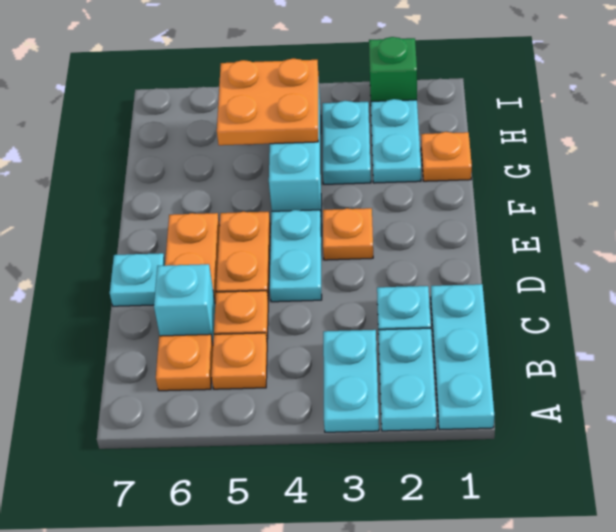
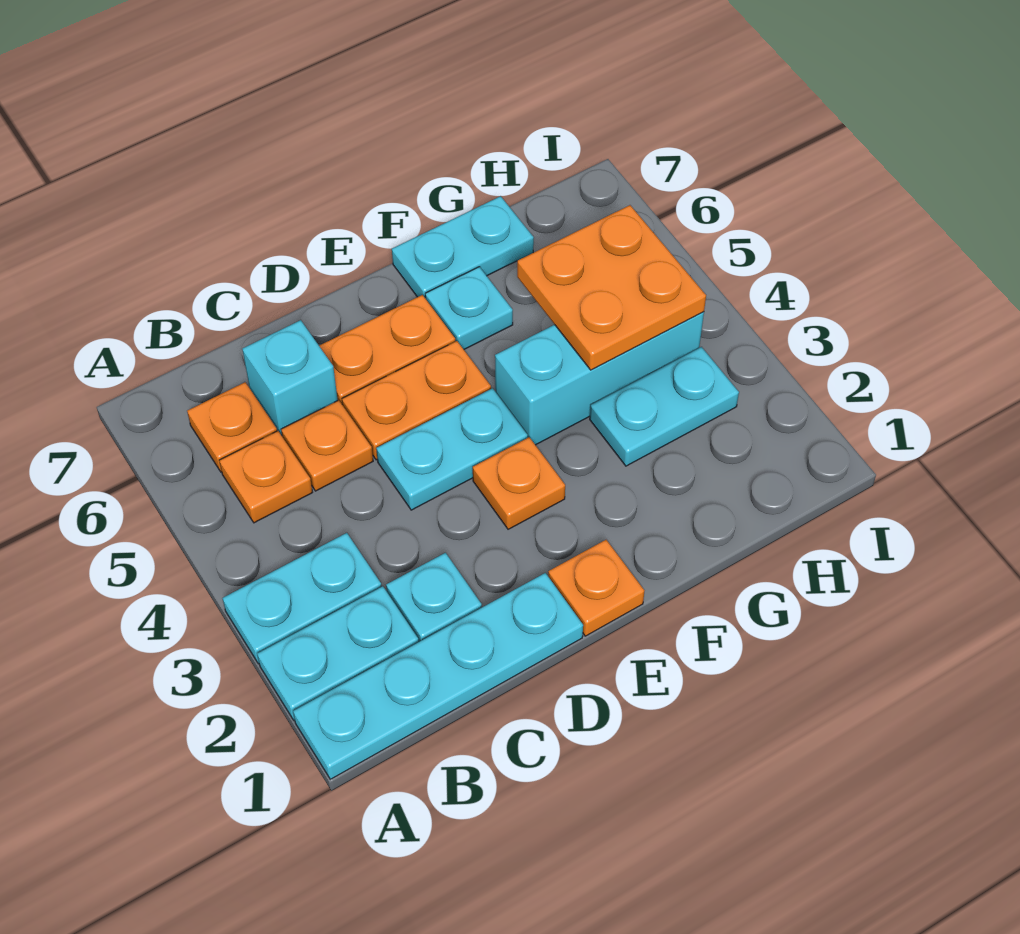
cyan 1x3 plate [431,284,494,430] -> cyan 1x4 plate [293,573,583,779]
cyan 1x1 plate [110,253,165,306] -> cyan 1x1 plate moved to [425,267,513,349]
orange 1x1 plate [421,132,472,181] -> orange 1x1 plate moved to [548,540,644,636]
cyan 1x2 plate [371,99,421,183] -> cyan 1x2 plate moved to [392,196,534,299]
green 1x1 brick [369,37,417,101] -> none

